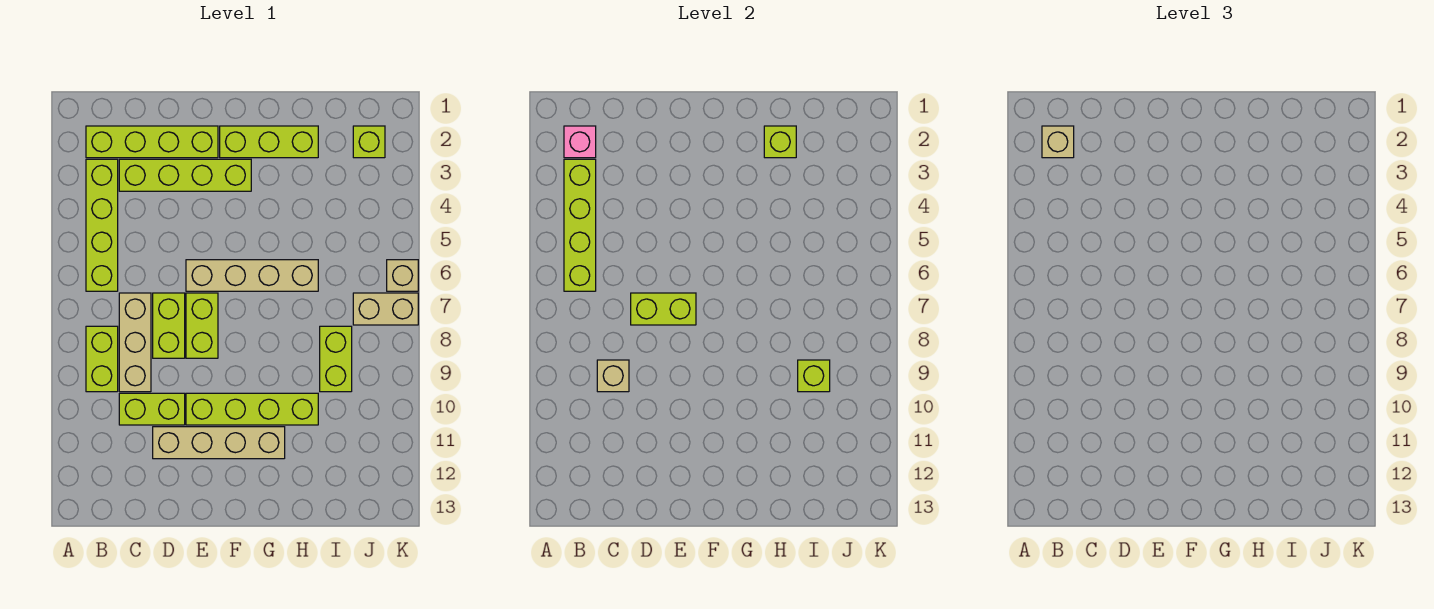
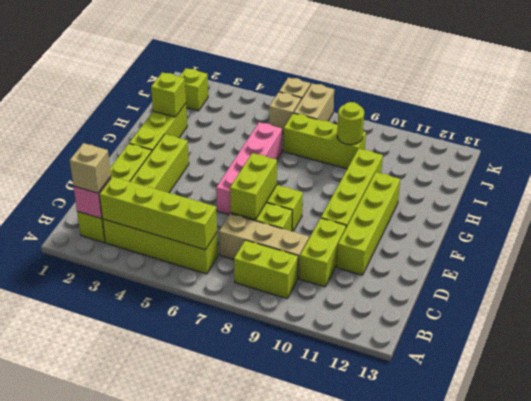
tan 1x1 brick [597,360,629,392] -> tan 1x1 brick moved to [269,92,301,134]
tan 1x4 brick [153,427,285,459] -> lime 1x4 brick [337,172,400,275]
tan 1x4 brick [186,260,318,291] -> pink 1x4 brick [216,122,282,215]
lime 1x2 brick [320,326,352,392] -> lime 1x3 brick [283,113,366,169]
lime 1x1 brick [798,360,830,392] -> lime 1x1 round brick [337,102,364,145]

